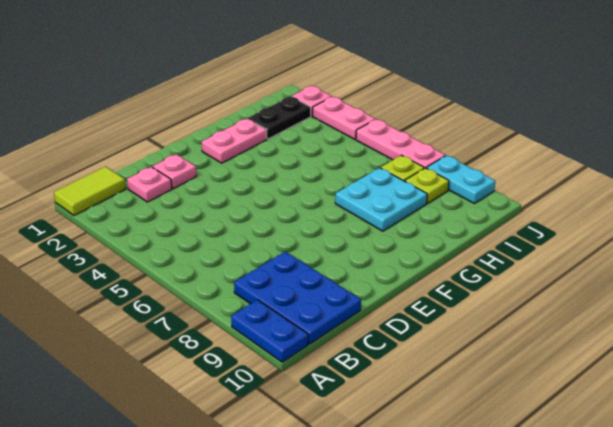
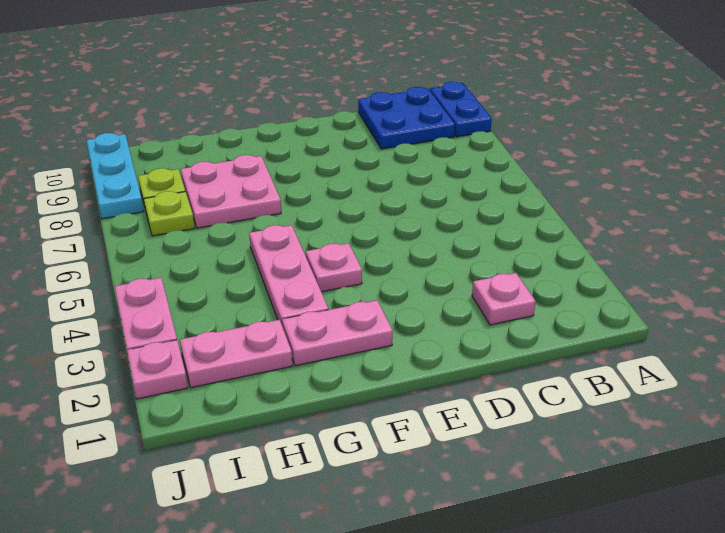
lime 1x2 tile [54,167,126,215] -> none
blue 2x3 plate [234,252,361,344] -> blue 2x2 plate [358,87,455,149]
pink 1x1 plate [153,154,197,189] -> pink 1x1 plate moved to [306,243,362,292]
cyan 2x2 plate [335,168,427,231] -> pink 2x2 plate [181,155,281,228]
black 1x2 plate [248,97,311,139] -> pink 1x2 plate [180,320,292,388]
pink 1x3 plate [356,119,445,168] -> pink 1x3 plate moved to [249,225,329,327]
cyan 1x2 plate [427,155,495,204] -> cyan 1x3 plate [86,133,144,219]

